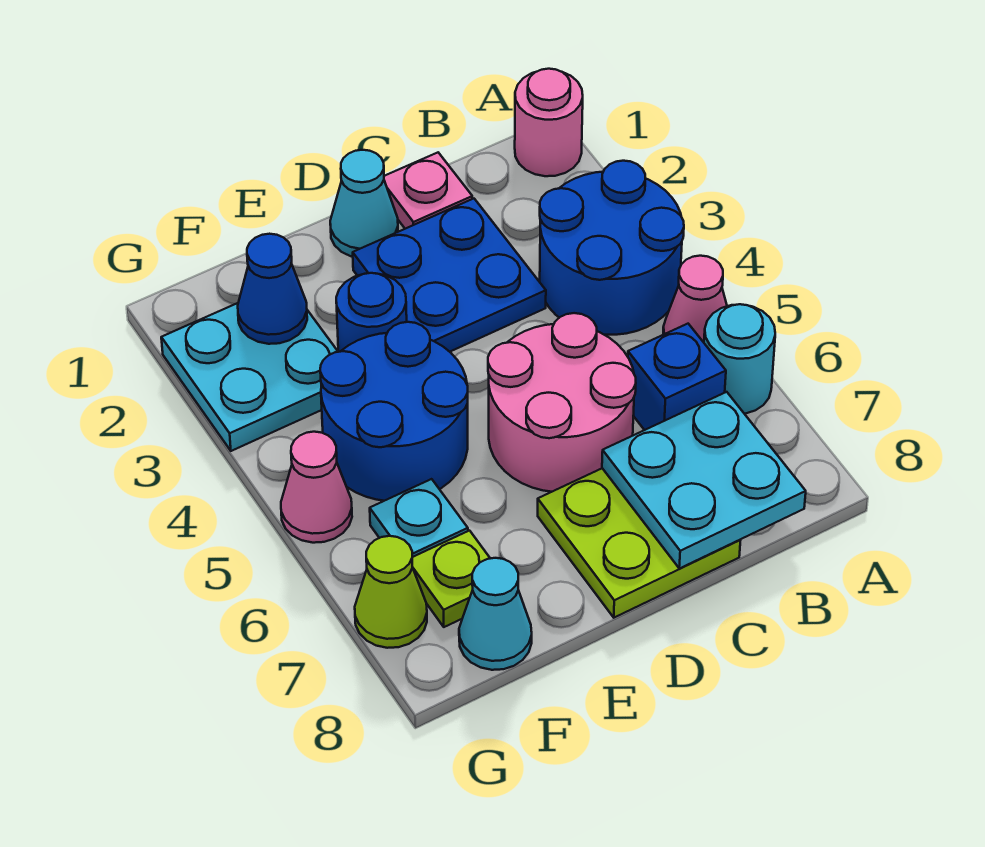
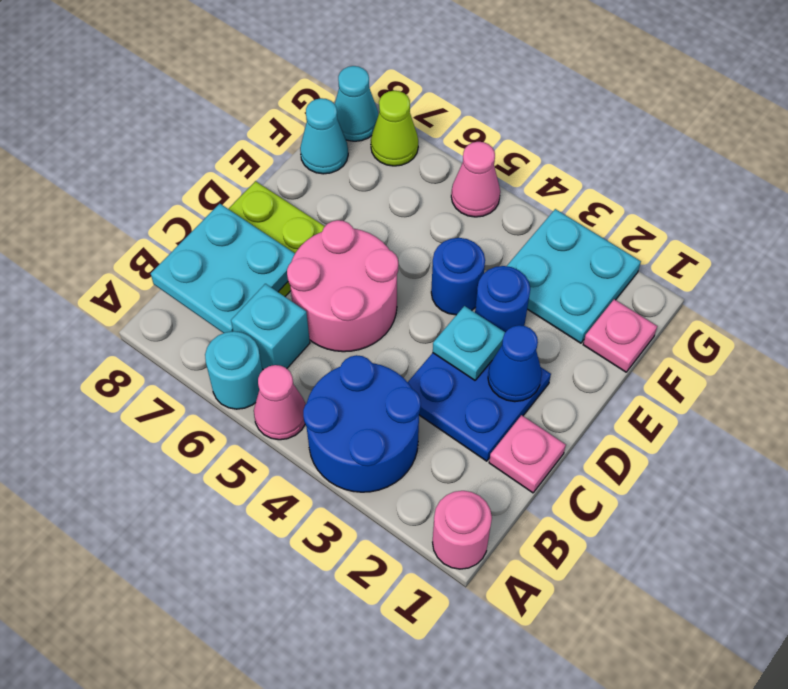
blue 1x1 brick [628,324,726,430] -> cyan 1x1 brick [231,284,310,370]
cyan 1x1 cone [330,150,398,257] -> cyan 1x1 cone moved to [335,66,378,141]
blue 2x2 round brick [320,322,468,501] -> blue 1x1 round brick [431,238,485,315]
none -> pink 1x1 plate [583,299,657,372]
blue 1x1 cone [238,234,307,344] -> blue 1x1 cone moved to [488,325,542,402]
cyan 1x1 plate [370,479,468,557] -> cyan 1x1 plate moved to [433,306,505,380]
lime 1x1 plate [412,531,490,627] -> none

